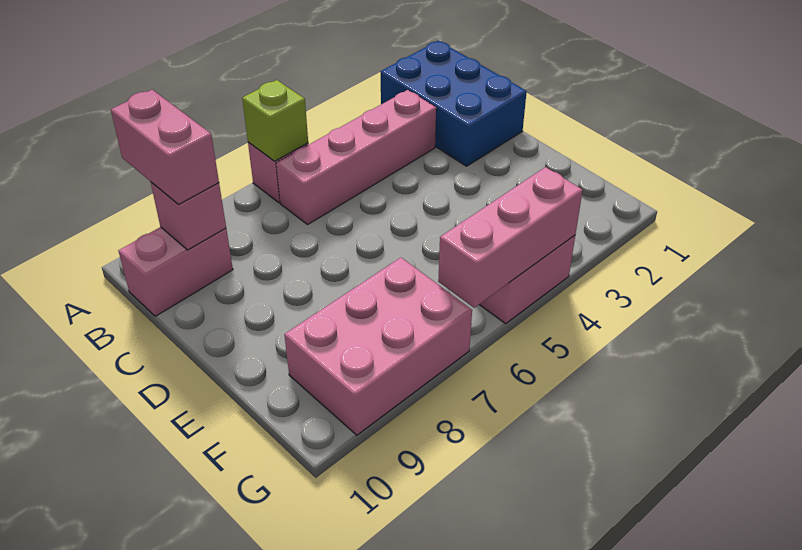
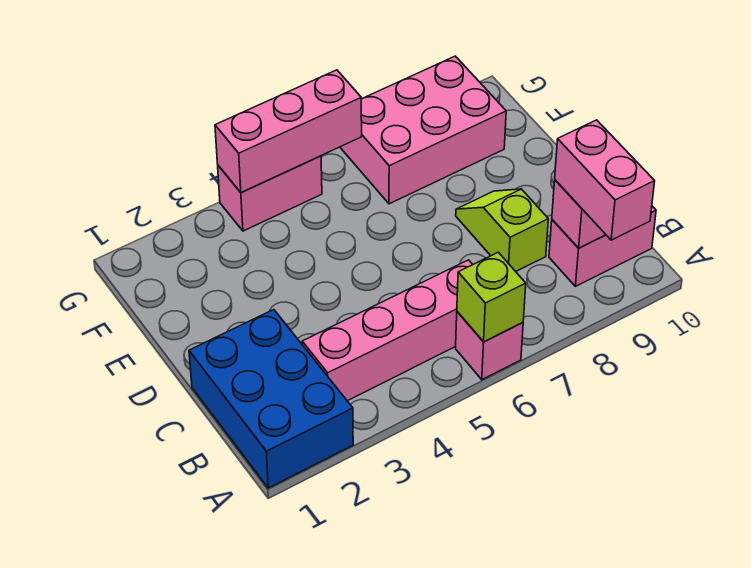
none -> lime 1x2 slope [456,189,548,271]

